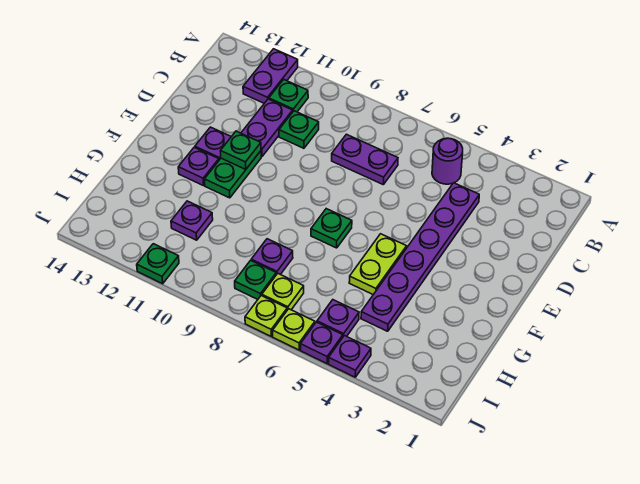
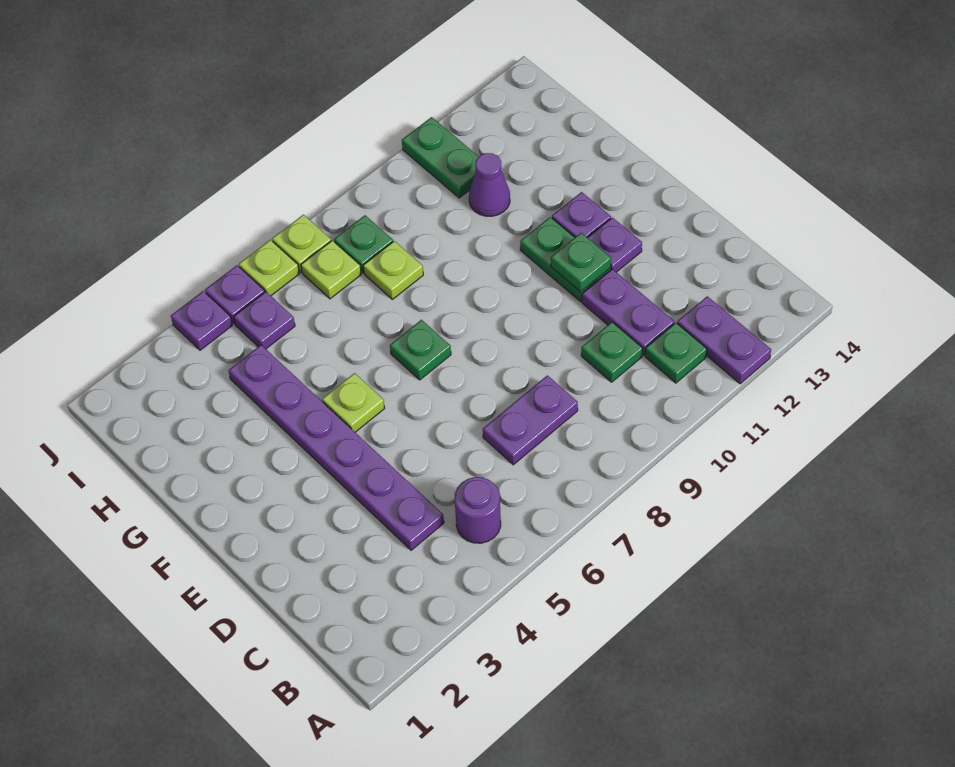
lime 1x2 plate [349,234,407,295] -> lime 1x1 plate [322,373,385,432]
purple 1x1 plate [251,239,293,275] -> lime 1x1 plate [363,241,423,299]
purple 1x1 plate [171,201,213,240] -> purple 1x1 cone [469,153,510,216]
green 1x1 plate [137,244,179,284] -> green 1x2 plate [402,117,479,198]

